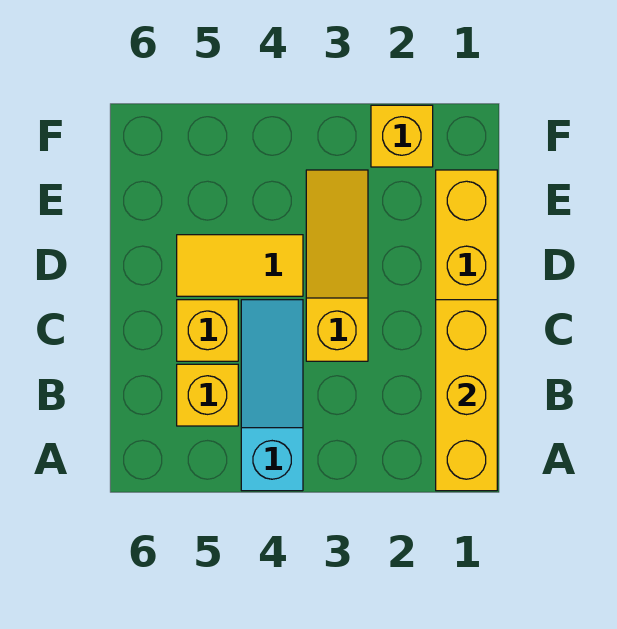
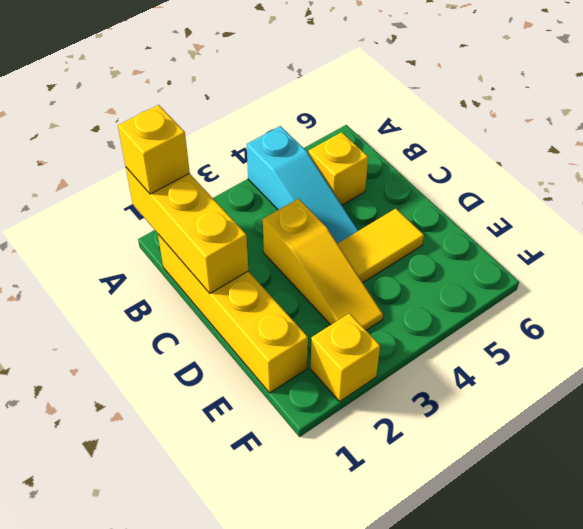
yellow 1x1 brick [177,300,238,361] -> yellow 1x1 brick moved to [118,105,190,194]

